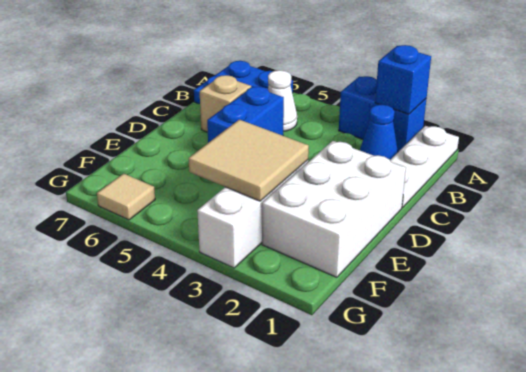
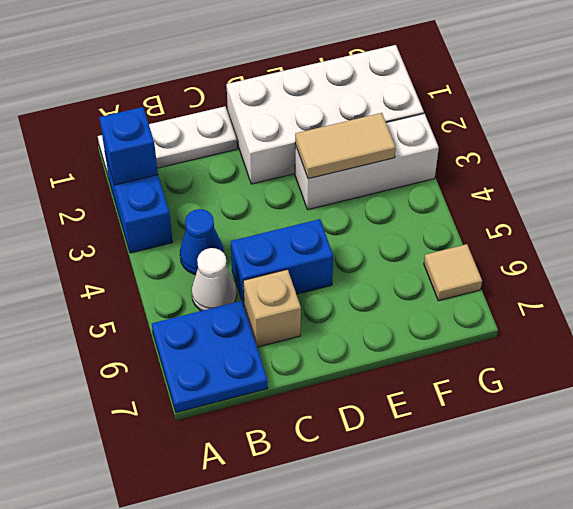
blue 1x1 cone [360,105,398,160] -> blue 1x1 cone moved to [180,209,224,275]
white 2x3 brick [262,141,406,277] -> white 2x4 brick [226,45,424,184]
tan 2x2 tile [188,120,309,201] -> tan 1x2 tile [295,113,396,179]

